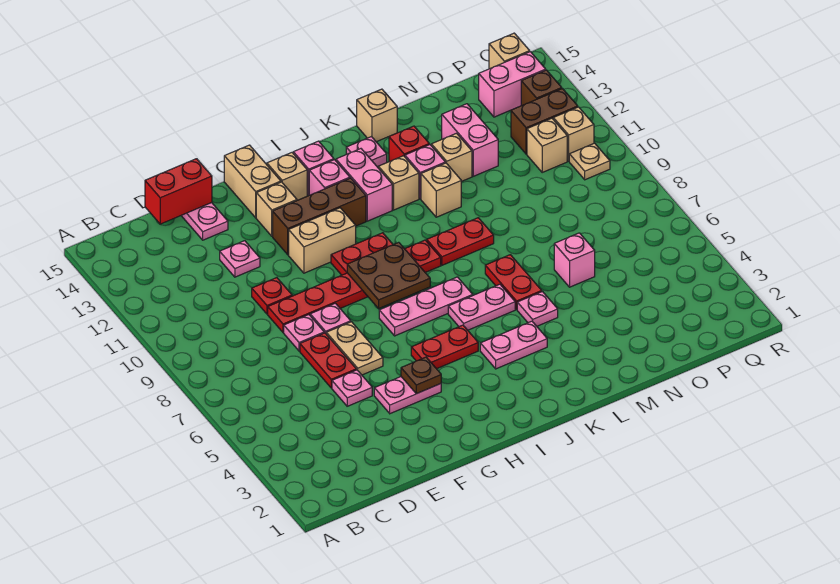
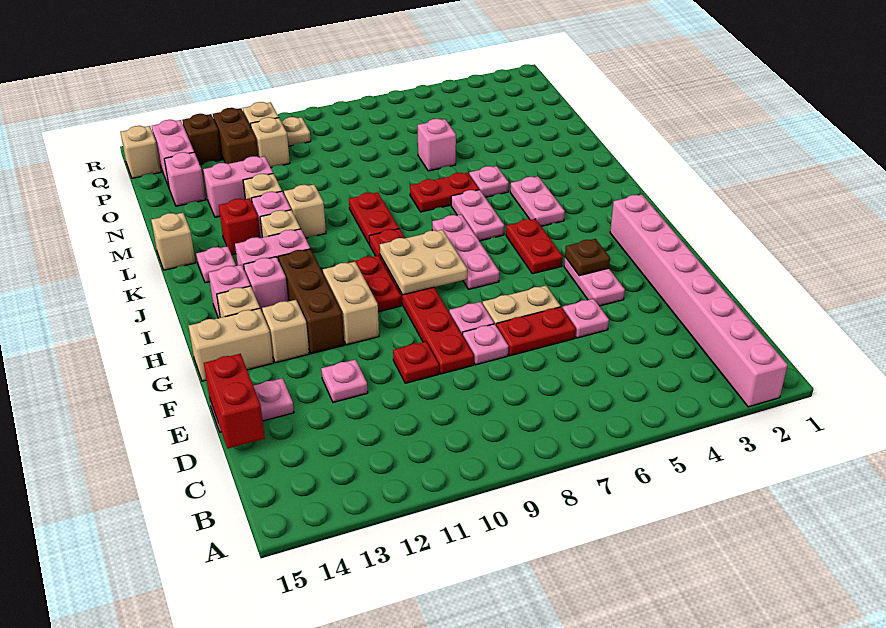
none -> pink 1x8 brick [610,195,788,407]
brown 2x2 plate [347,242,430,309] -> tan 2x2 plate [380,230,467,295]
none -> pink 1x1 brick [164,152,206,206]

